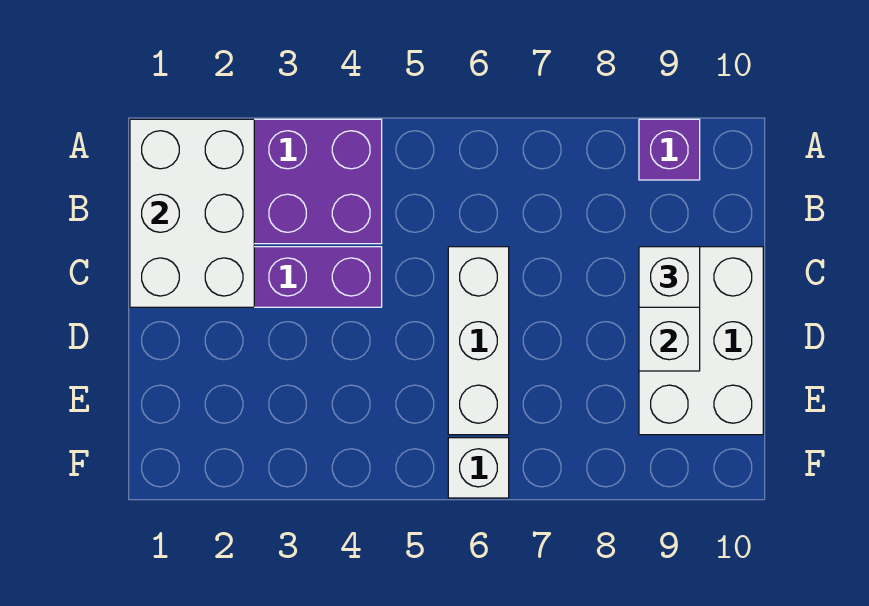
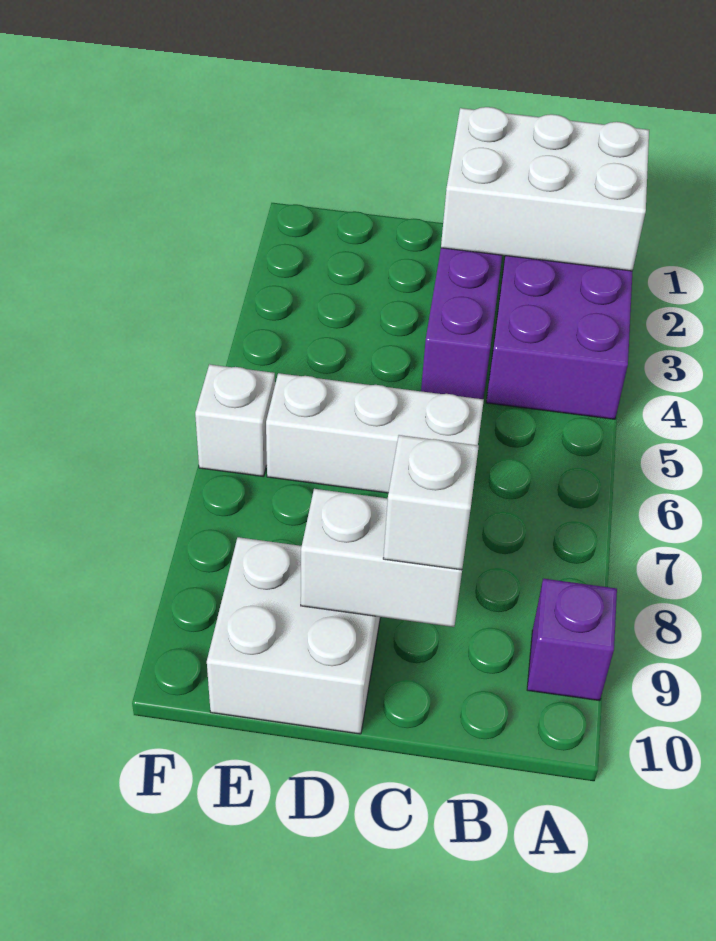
white 2x3 brick [639,247,763,435] -> white 2x2 brick [207,537,380,734]

